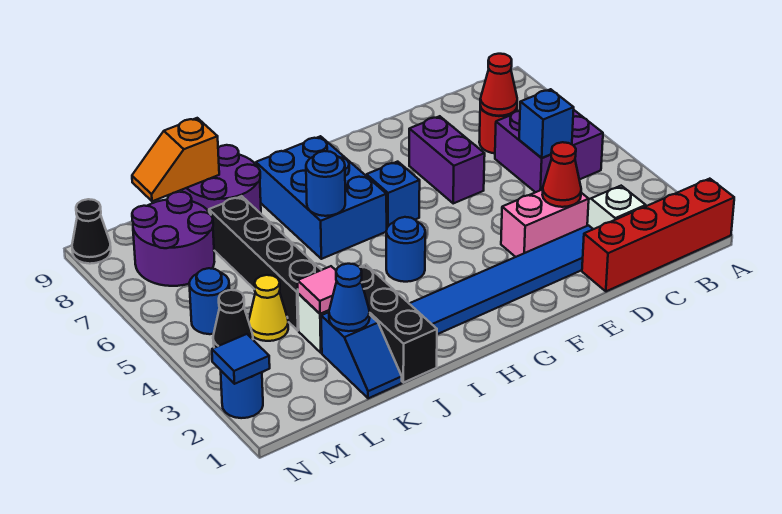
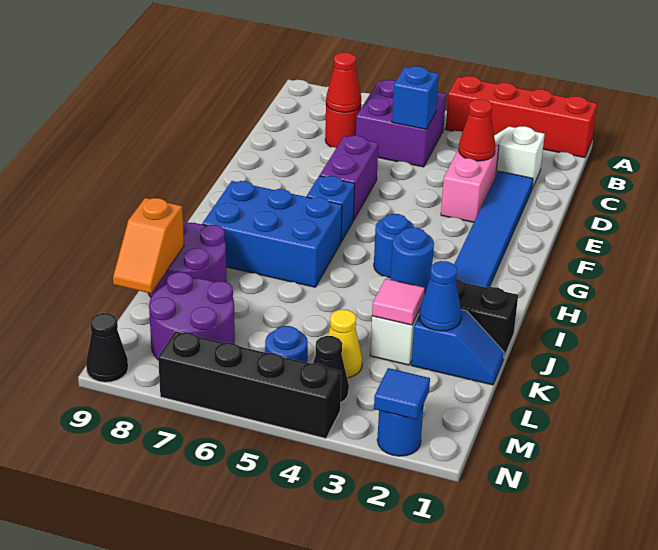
red 1x4 brick [582,179,734,291] -> red 1x4 brick turned to [446,76,597,158]
purple 1x2 brick [409,116,485,203] -> purple 1x2 brick turned to [320,136,378,220]
blue 1x1 round brick [306,151,345,216] -> blue 1x1 round brick moved to [391,227,434,293]
black 1x4 brick [209,196,321,331] -> black 1x4 brick moved to [158,331,342,438]

